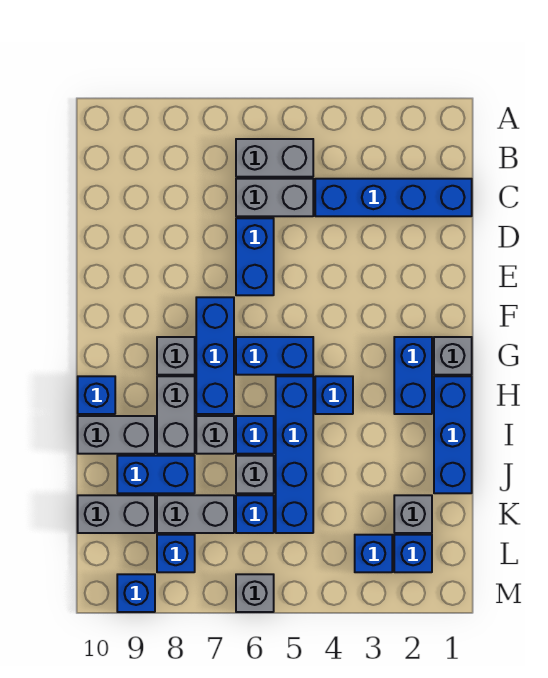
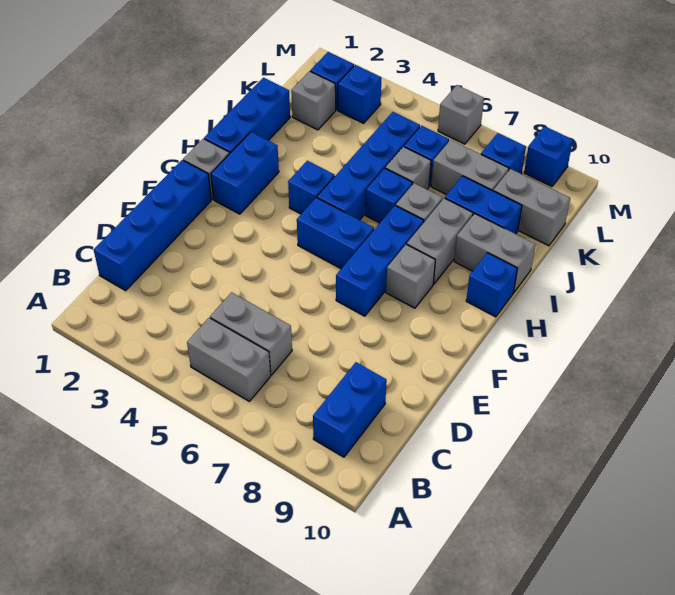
blue 1x4 brick [315,179,472,216] -> blue 1x4 brick turned to [94,160,211,291]
blue 1x2 brick [236,218,274,295] -> blue 1x2 brick moved to [313,362,387,457]

